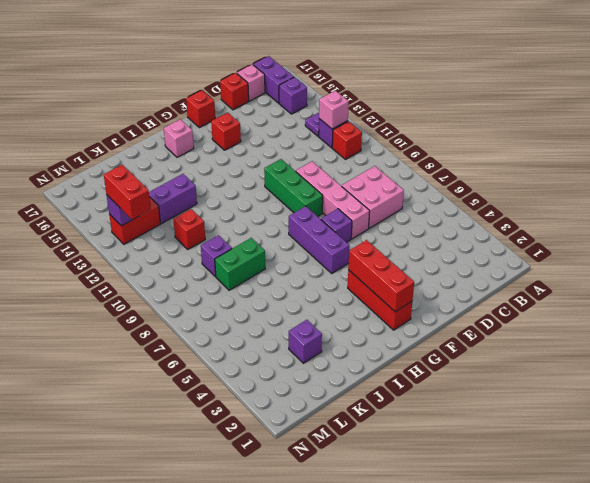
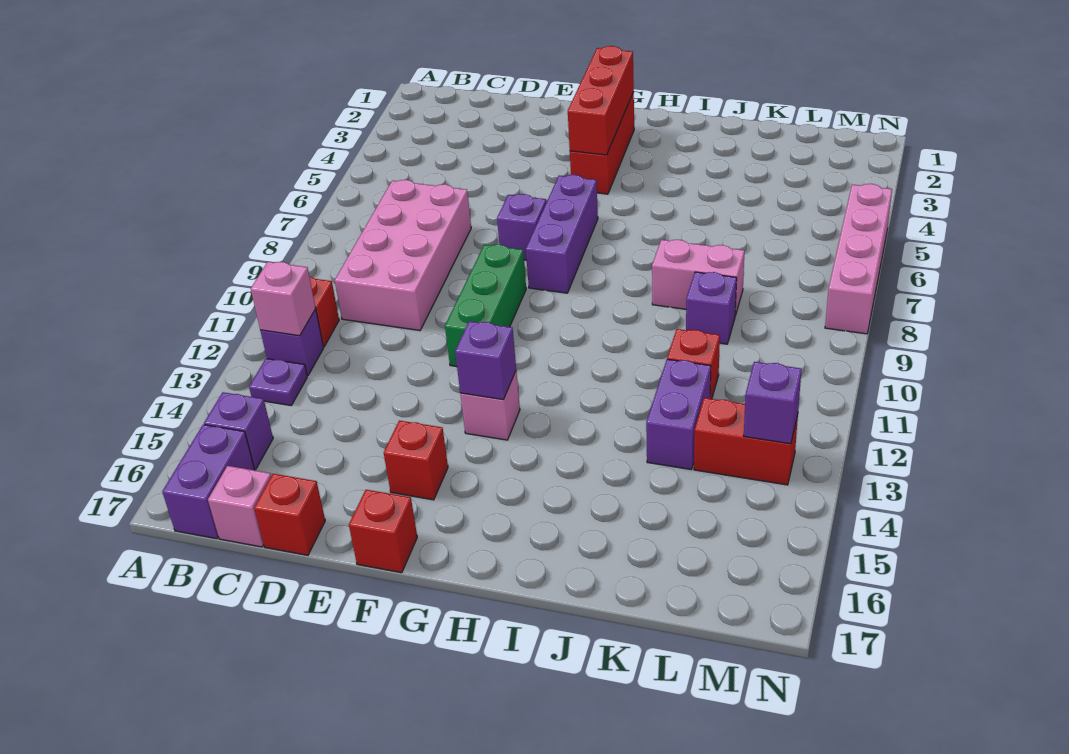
pink 2x2 brick [342,166,404,228] -> pink 2x4 brick [335,180,471,331]
pink 1x4 brick [296,161,370,239] -> pink 1x4 brick moved to [825,184,892,334]
pink 1x1 brick [163,119,194,157] -> pink 1x1 brick moved to [460,372,520,440]
green 1x2 brick [215,238,265,290] -> pink 1x2 brick [652,240,745,316]
purple 1x2 brick [149,174,197,224] -> purple 1x2 brick turned to [646,359,711,470]
purple 1x1 brick [289,320,322,363] -> purple 1x1 brick moved to [455,321,516,400]
red 1x2 brick [104,165,151,220] -> none

